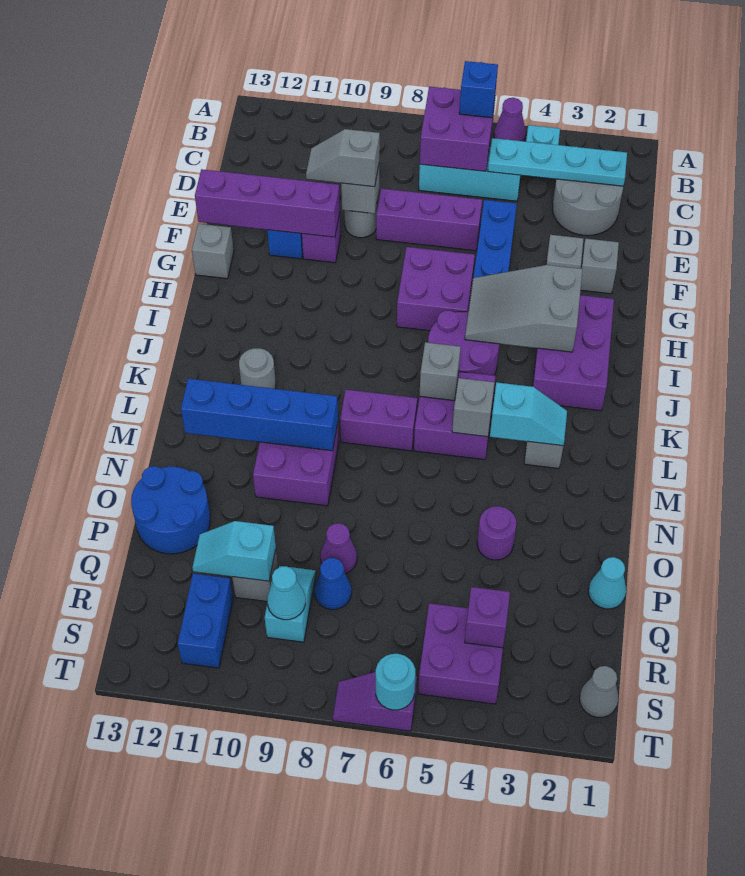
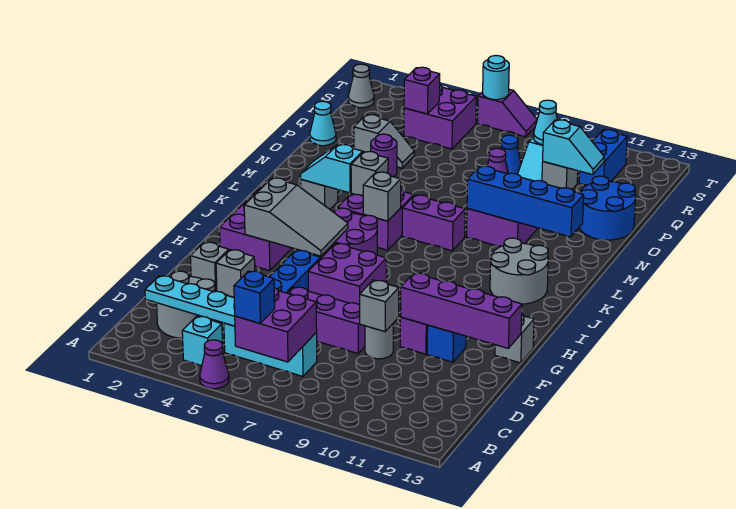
grey 1x2 slope [306,129,380,187] -> grey 1x2 slope moved to [354,115,414,168]
grey 1x1 round brick [239,348,276,389] -> grey 2x2 round brick [490,238,548,304]

